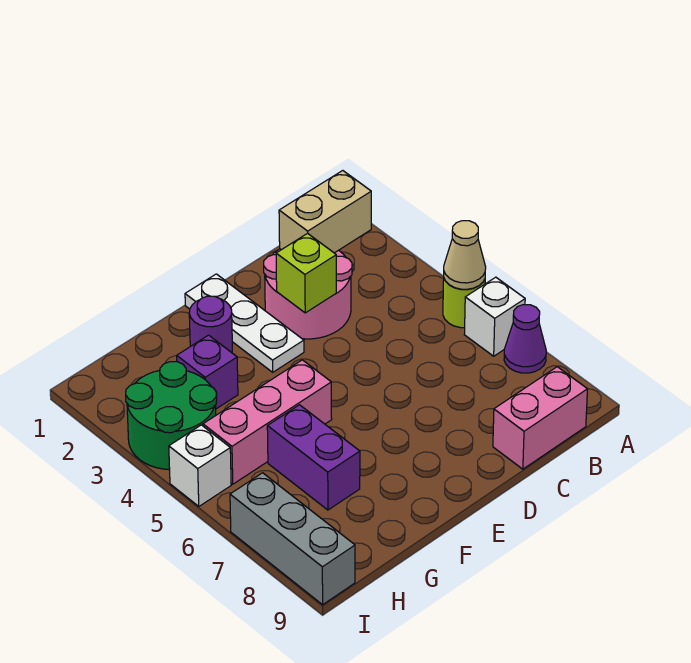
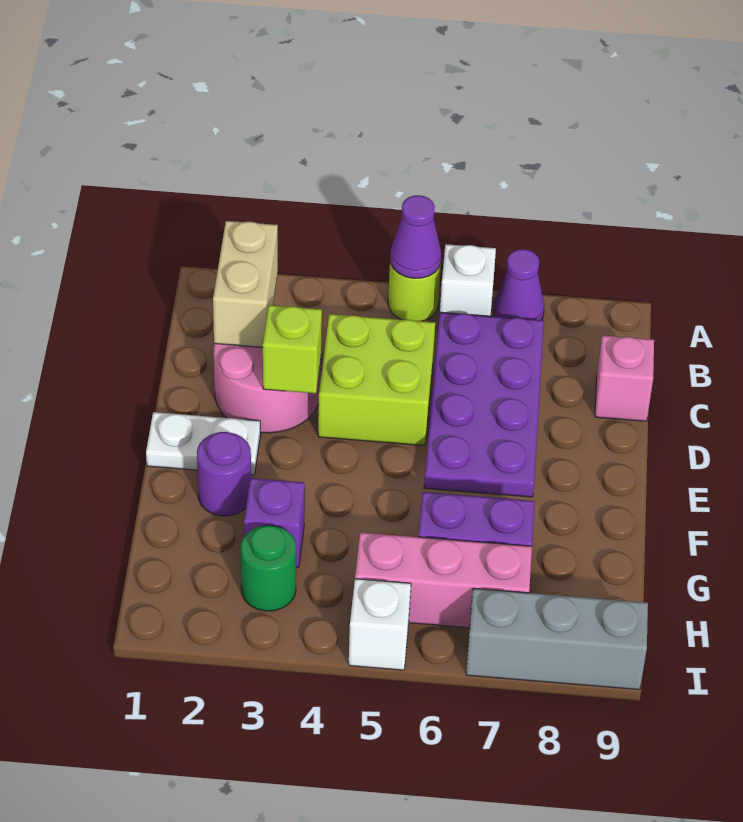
tan 1x1 cone [444,221,486,289] -> purple 1x1 cone [390,195,441,278]
none -> purple 2x4 plate [424,312,544,497]
pink 1x2 brick [493,367,588,469] -> pink 1x1 brick [595,335,654,421]
none -> lime 2x2 brick [318,314,435,446]
white 1x3 plate [185,274,304,372] -> white 1x2 plate [146,412,261,475]
pink 1x3 brick [203,360,332,484] -> pink 1x3 brick turned to [355,532,532,628]
green 2x2 round brick [126,362,217,470] -> green 1x1 round brick [241,525,296,611]

